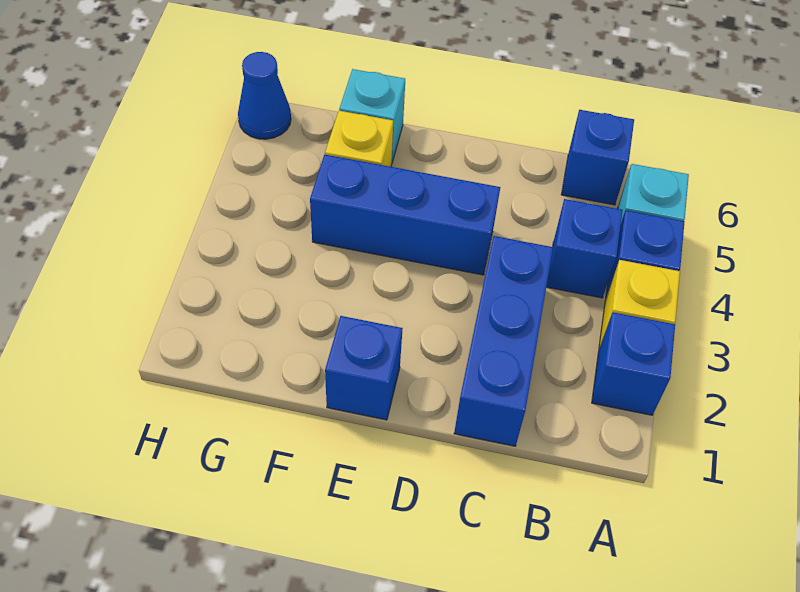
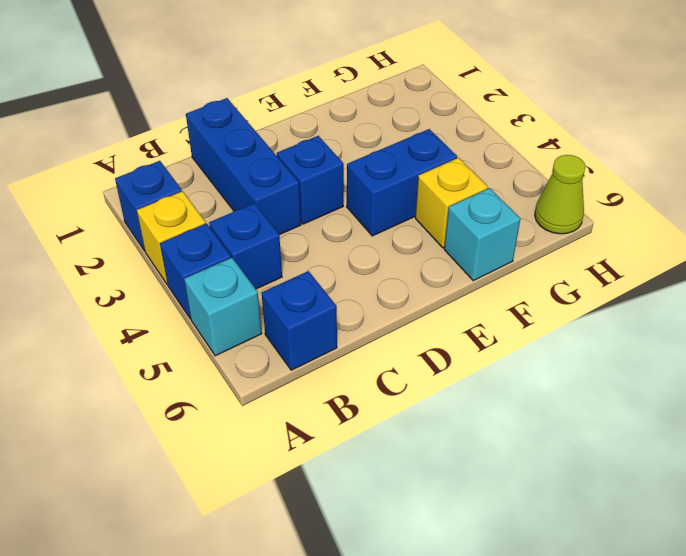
blue 1x3 brick [310,155,500,275] -> blue 1x2 brick [347,129,457,236]
blue 1x1 brick [325,316,403,420] -> blue 1x1 brick moved to [277,136,344,224]
blue 1x1 cone [238,52,291,139] -> lime 1x1 cone [535,155,585,234]

